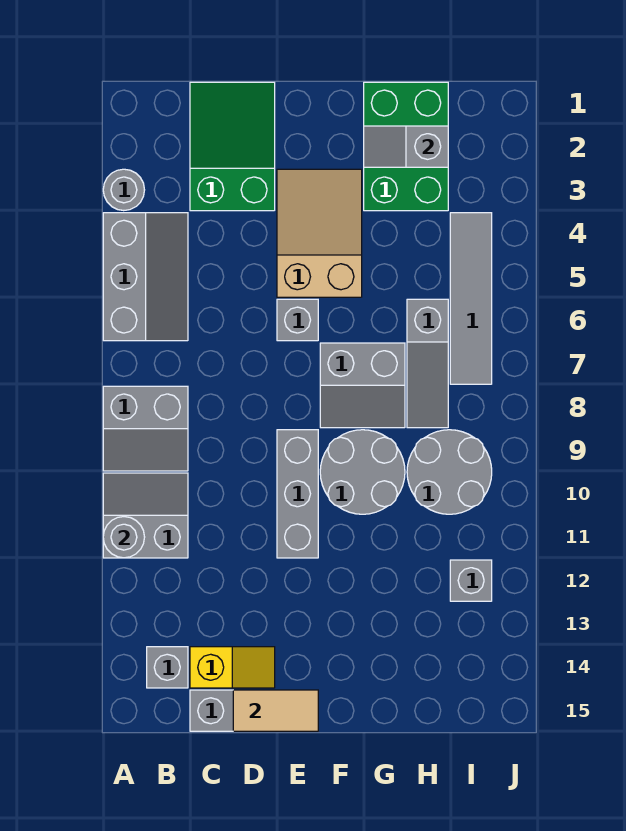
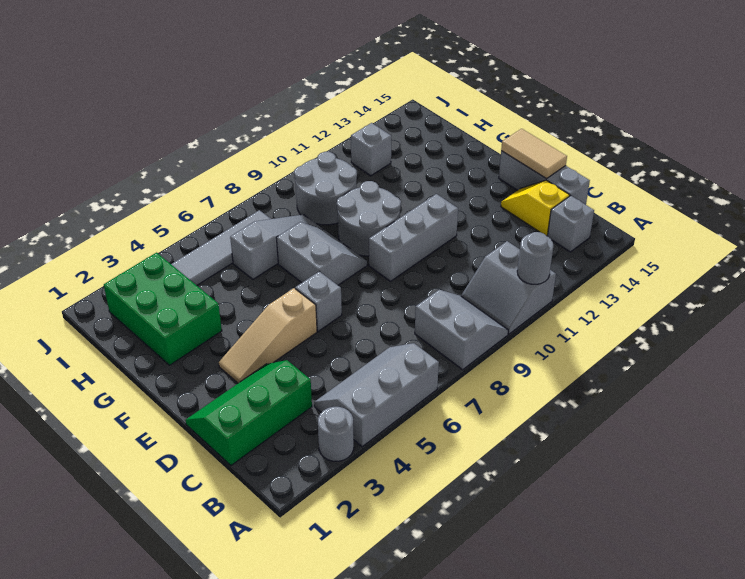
green 2x3 slope [190,82,275,211] -> green 2x3 slope turned to [185,360,312,465]
tan 2x3 slope [277,169,362,297] -> tan 1x3 slope [219,288,317,383]
green 2x3 brick [364,82,448,211] -> green 2x3 brick turned to [104,253,222,365]
grey 1x2 slope [364,126,448,167] -> none

